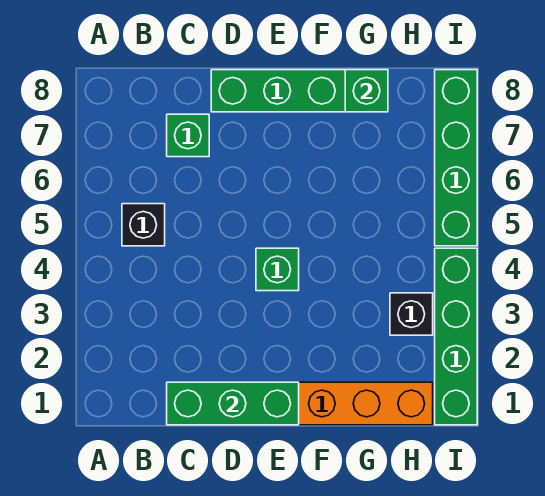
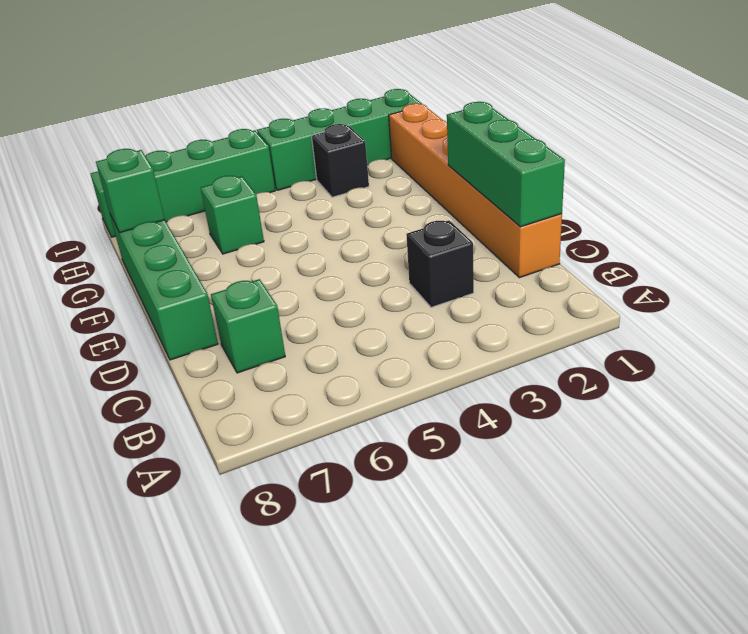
black 1x1 brick [122,204,165,246] -> black 1x1 brick moved to [406,220,474,307]
green 1x1 brick [256,248,299,291] -> green 1x1 brick moved to [201,176,264,254]

